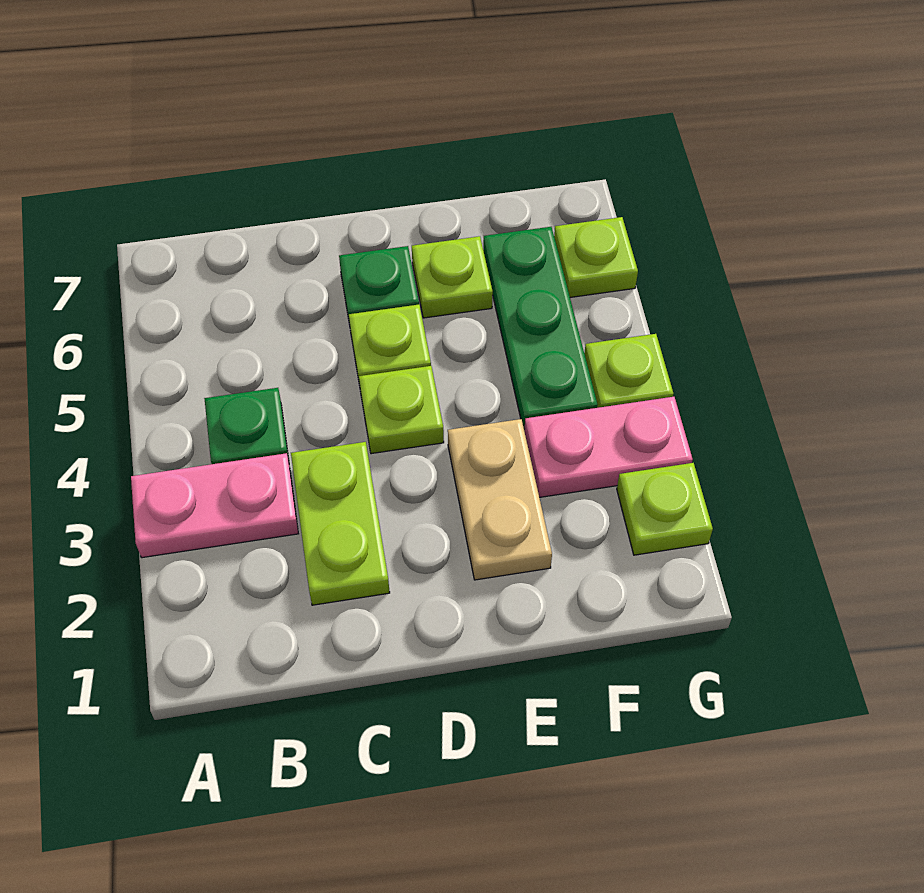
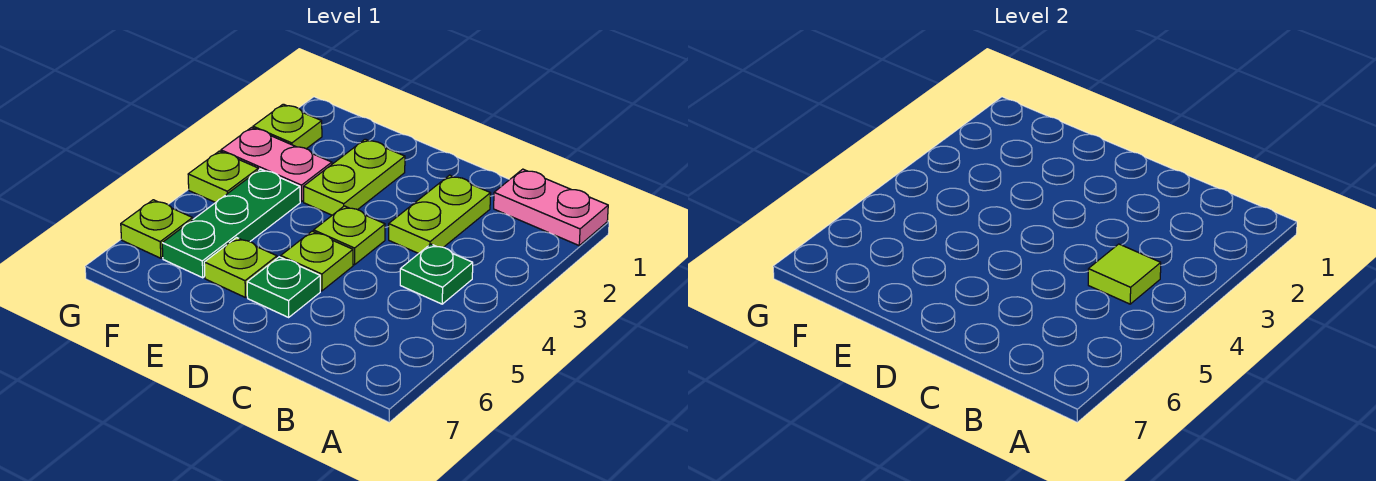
pink 1x2 plate [131,453,298,558] -> pink 1x2 plate moved to [494,169,608,245]
none -> lime 1x1 tile [1088,244,1161,304]
tan 1x2 plate [448,419,552,580] -> lime 1x2 plate [304,139,405,215]

